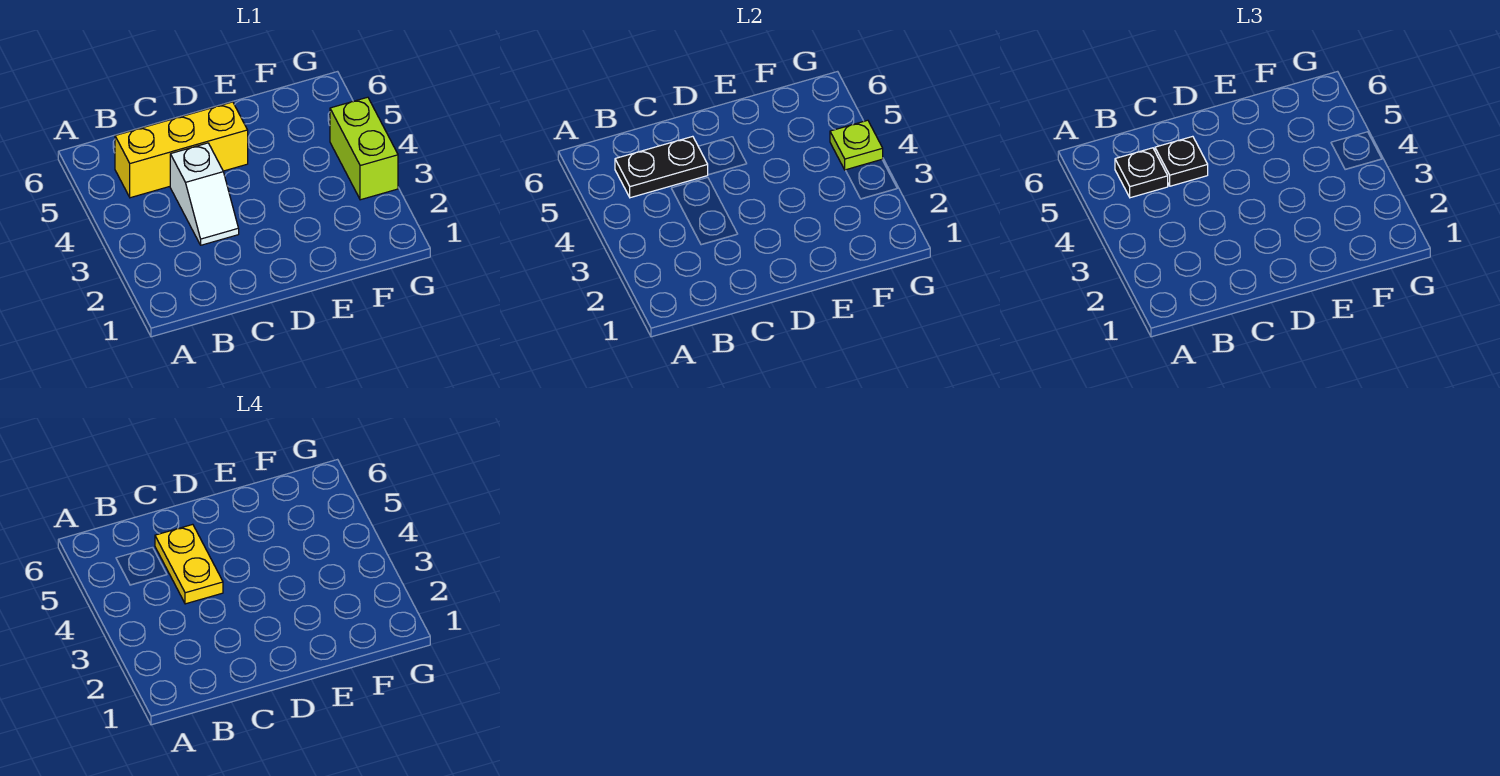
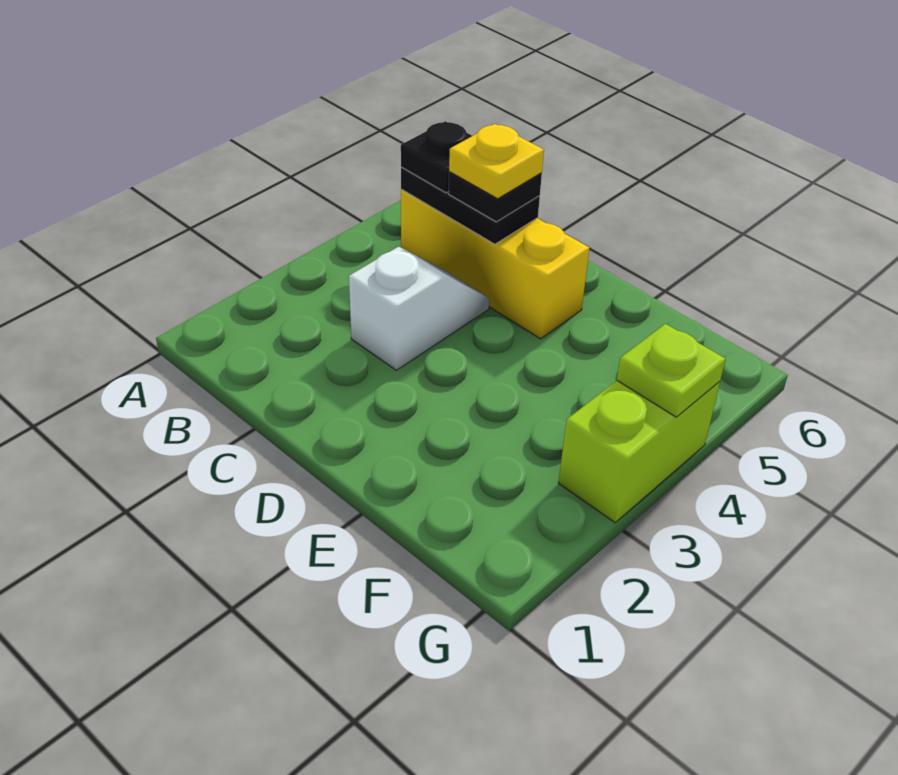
white 1x2 slope [170,143,239,245] -> white 1x2 slope turned to [349,247,489,370]
yellow 1x2 plate [155,524,223,604] -> yellow 1x1 plate [449,124,544,199]

